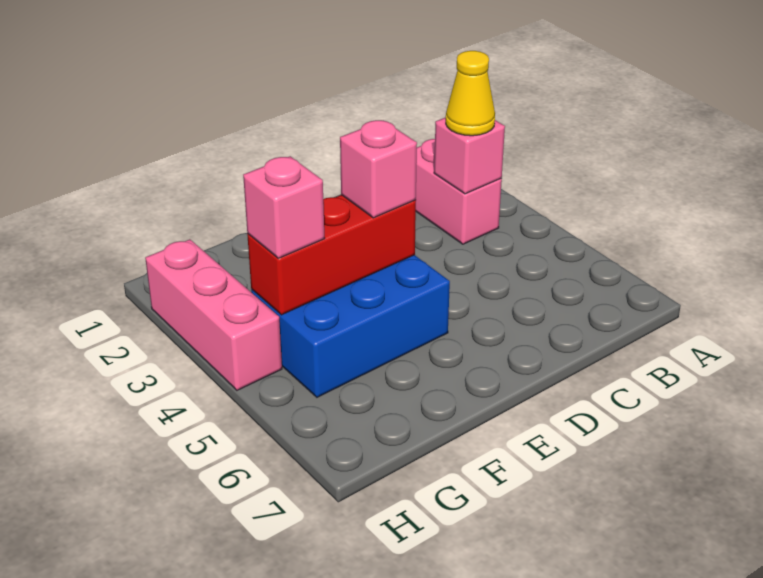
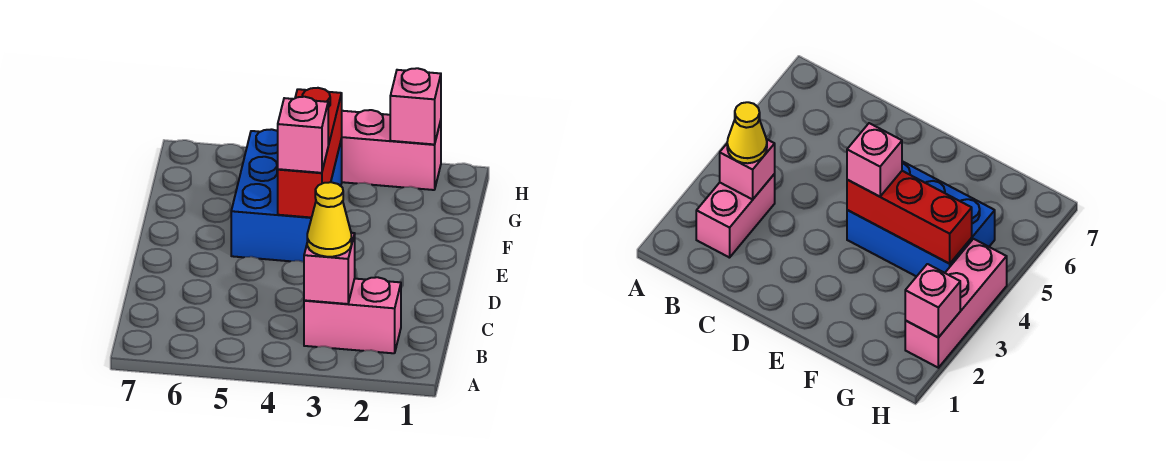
pink 1x1 brick [243,156,325,258] -> pink 1x1 brick moved to [390,68,441,144]

